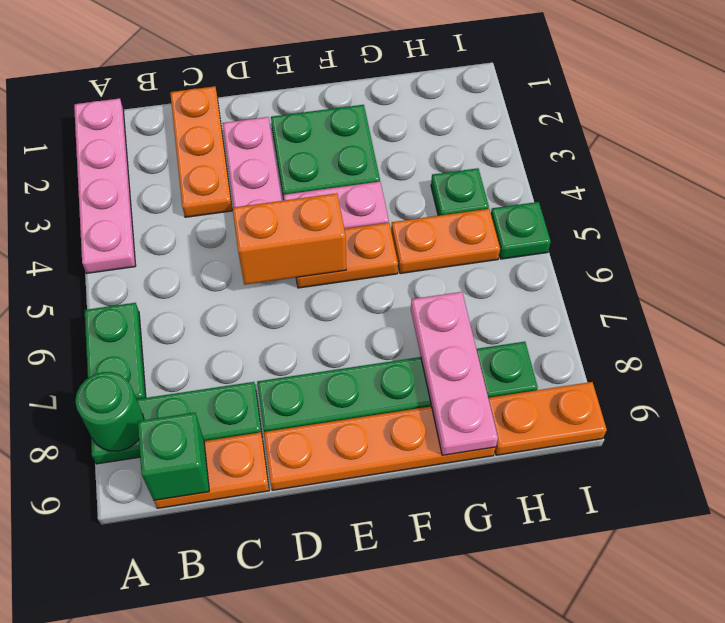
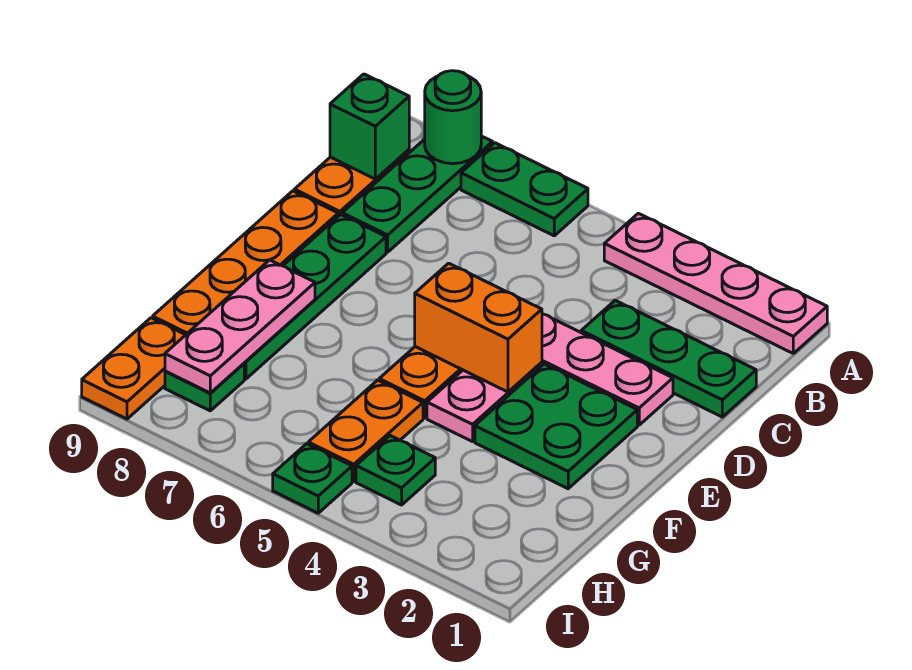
orange 1x3 plate [170,86,232,217] -> green 1x3 plate [581,300,756,417]
orange 1x2 brick [233,193,346,285] -> orange 1x2 brick turned to [415,263,542,392]
pink 1x3 plate [411,292,498,455] -> pink 1x3 plate turned to [165,260,315,393]

